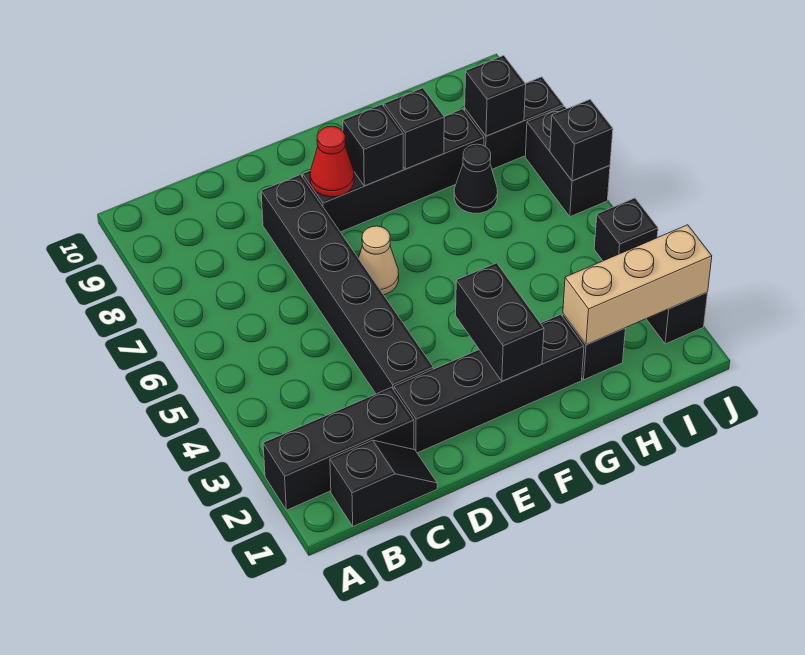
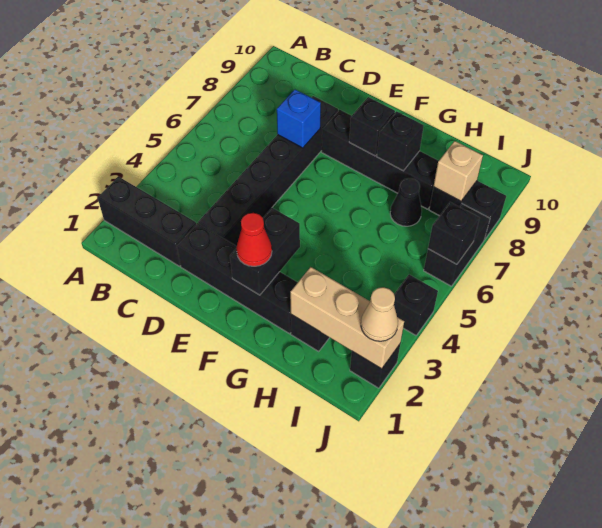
black 1x2 slope [330,440,437,526] -> none
none -> blue 1x1 brick [277,90,321,148]
tan 1x1 cone [359,226,399,295] -> tan 1x1 cone moved to [361,287,398,341]
red 1x1 cone [310,126,354,197] -> red 1x1 cone moved to [237,213,272,266]
black 1x1 brick [465,55,526,136] -> tan 1x1 brick [433,141,483,201]

